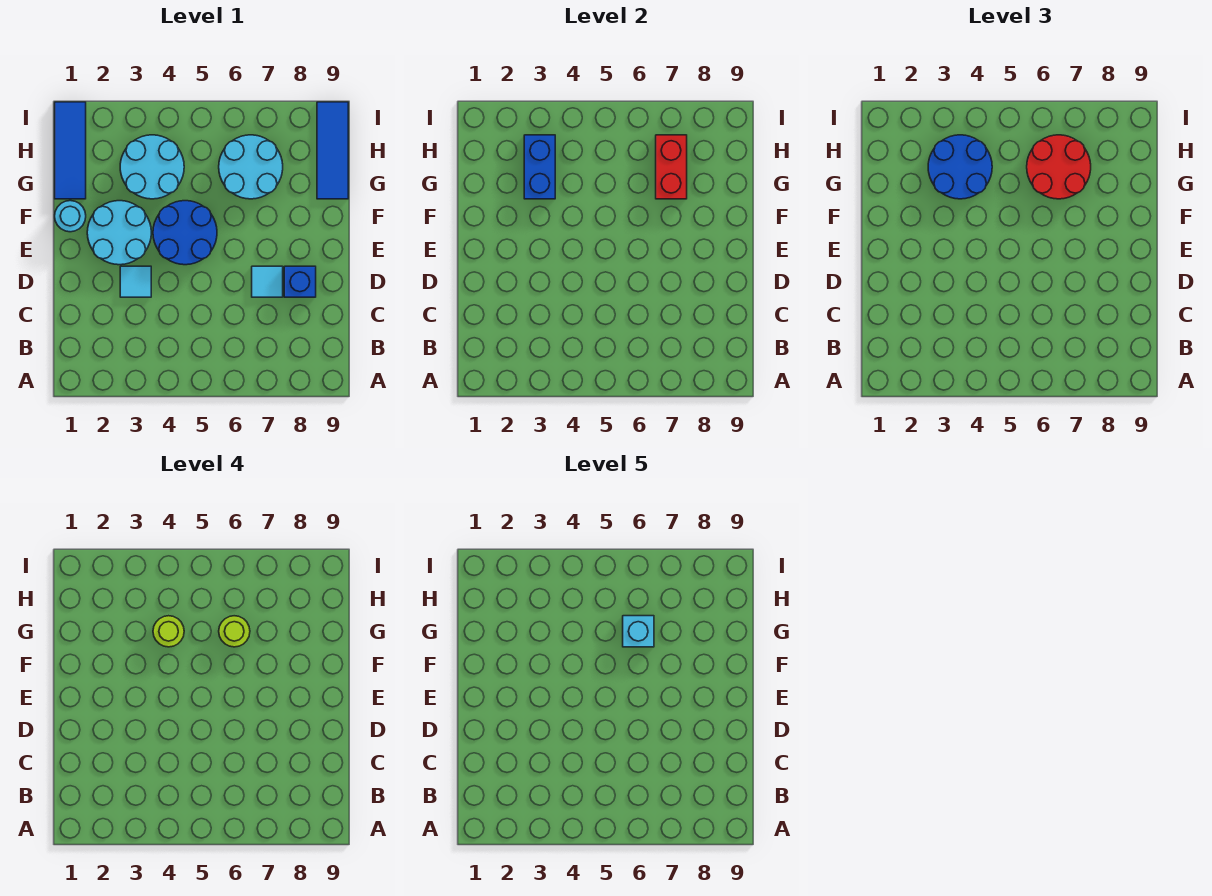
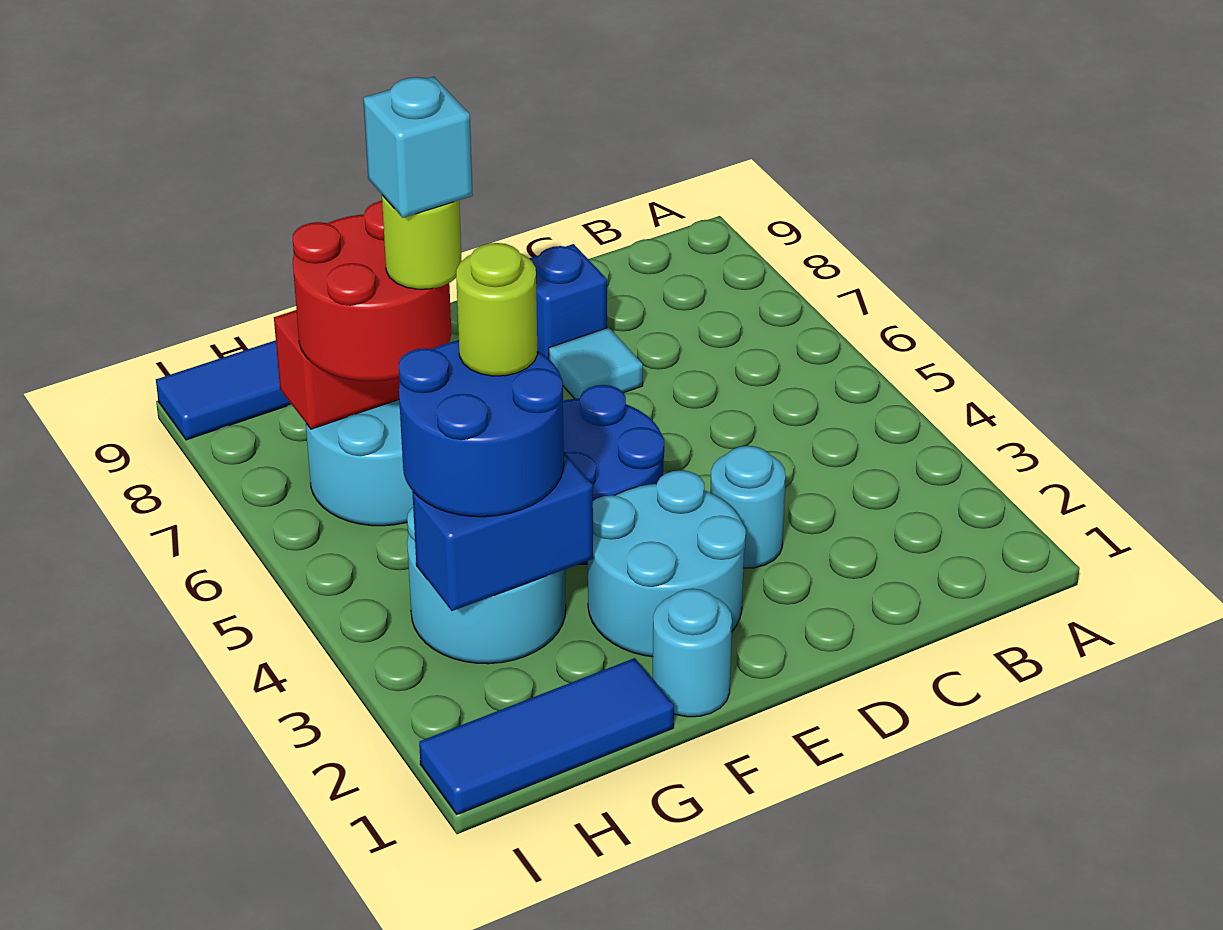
cyan 1x1 tile [120,266,151,297] -> cyan 1x1 round brick [710,446,786,568]

